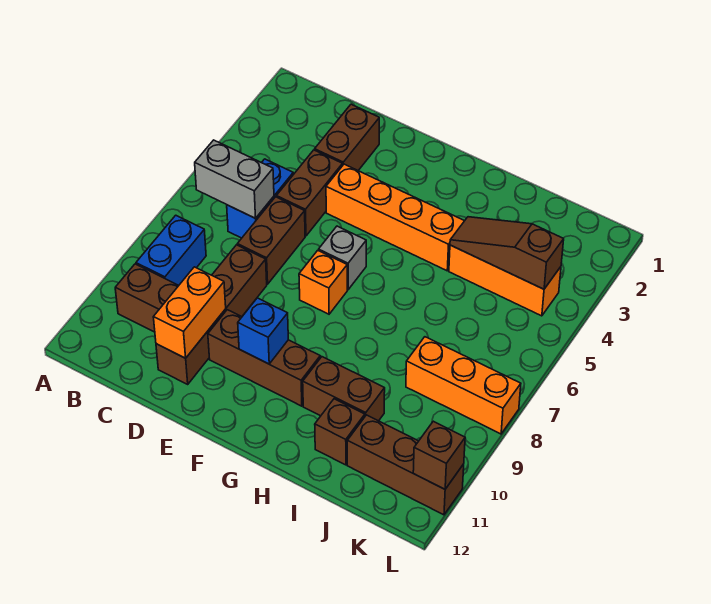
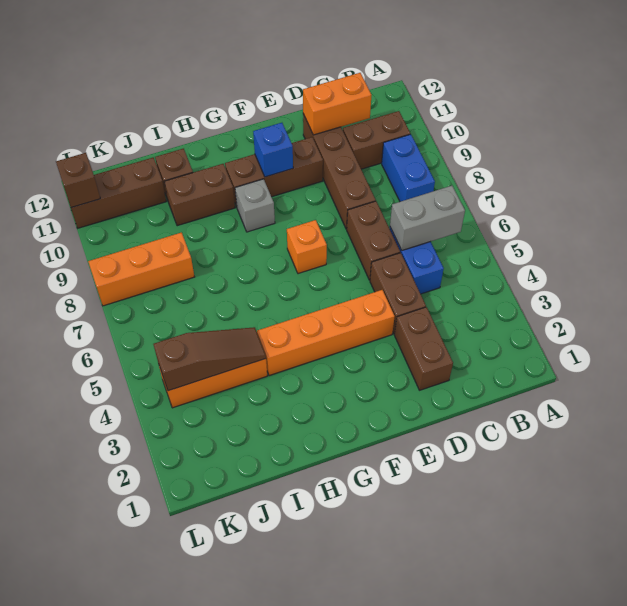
orange 1x2 brick [153,267,226,358] -> orange 1x2 brick turned to [303,73,371,135]
grey 1x1 brick [319,226,366,290] -> grey 1x1 brick moved to [235,179,275,232]

